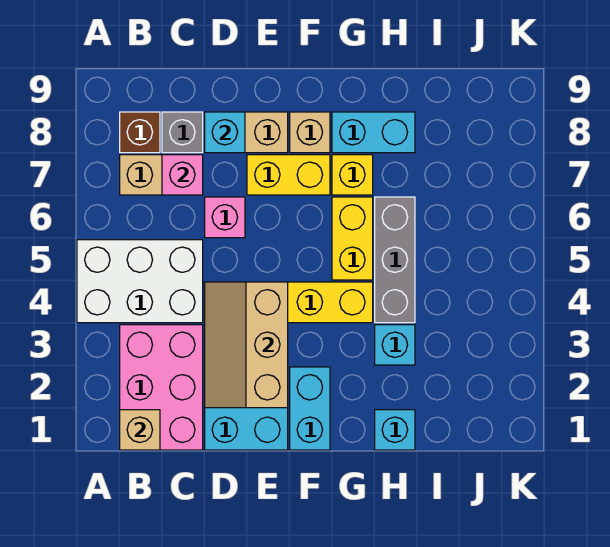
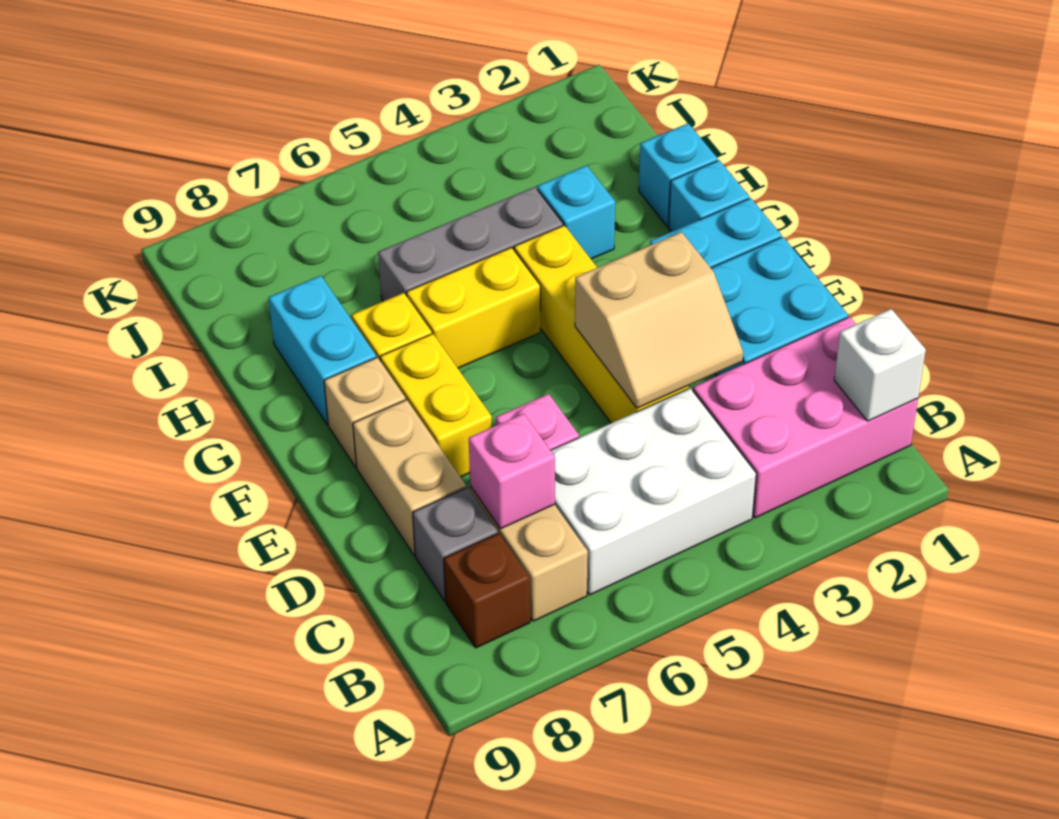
white 2x3 brick [77,240,203,323] -> white 2x3 brick turned to [551,388,756,595]
tan 1x1 brick [120,410,160,450] -> white 1x1 brick [834,309,926,421]
tan 2x3 slope [205,282,288,408] -> tan 2x2 slope [575,232,743,408]
cyan 1x1 brick [205,112,245,153] -> cyan 1x1 brick moved to [669,160,749,232]

